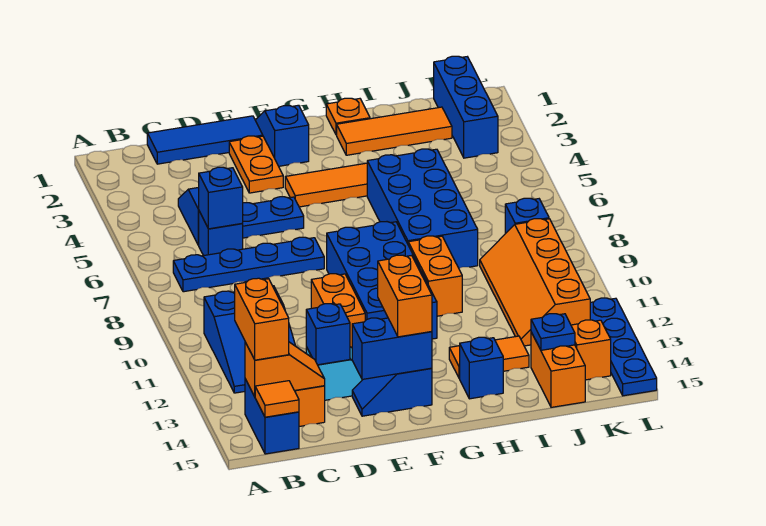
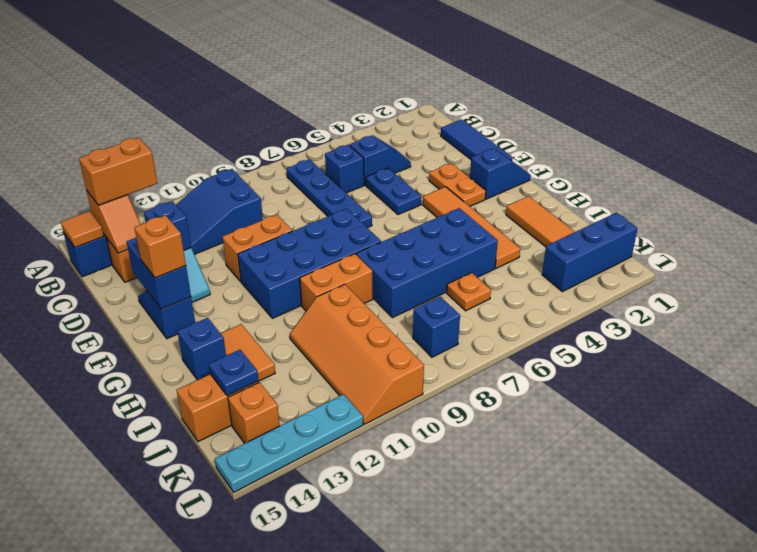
blue 1x1 brick [199,167,243,229] -> none
orange 1x2 plate [229,136,283,193] -> orange 1x2 plate turned to [429,163,486,206]
orange 1x2 brick [378,255,432,337] -> orange 1x1 brick [134,215,186,278]
orange 1x1 plate [326,98,370,135] -> orange 1x1 plate moved to [447,273,491,311]
orange 2x4 slope [480,219,590,346] -> orange 2x4 slope turned to [290,284,424,424]
blue 1x4 plate [590,298,657,396] -> cyan 1x4 plate [215,394,363,492]

